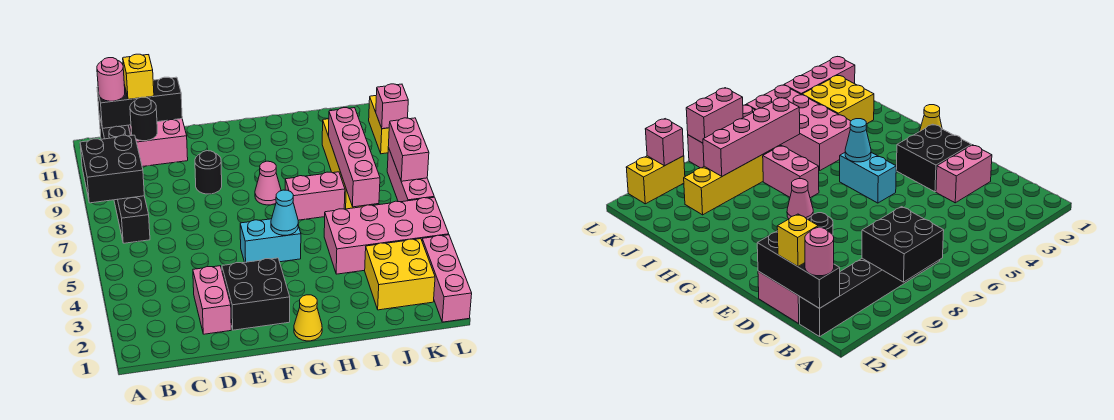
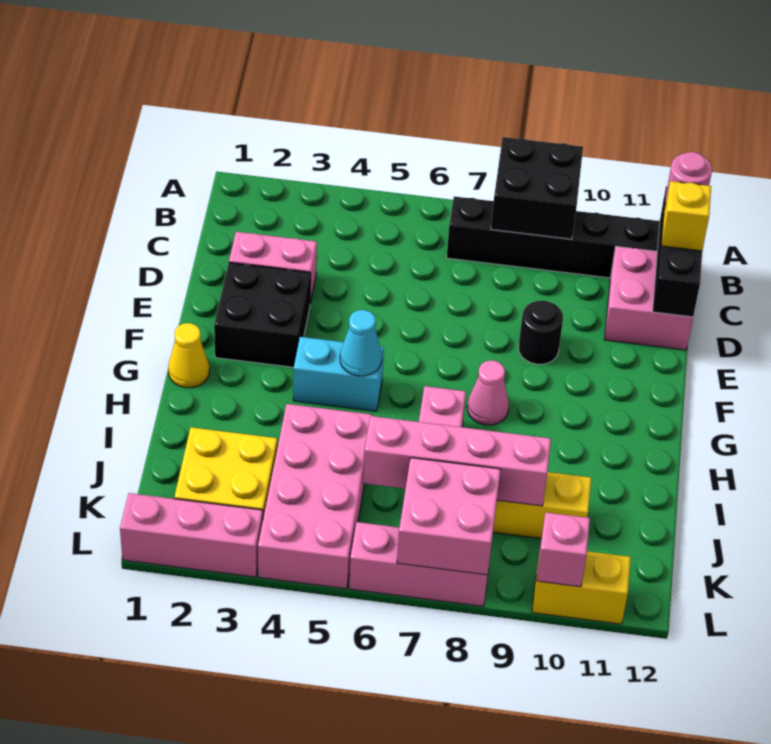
black 1x1 round brick [130,97,157,141] -> none
cyan 1x2 brick [240,219,301,262] -> cyan 1x2 brick turned to [293,337,384,411]
pink 1x2 brick [388,118,429,181] -> pink 2x2 brick [397,458,501,575]

